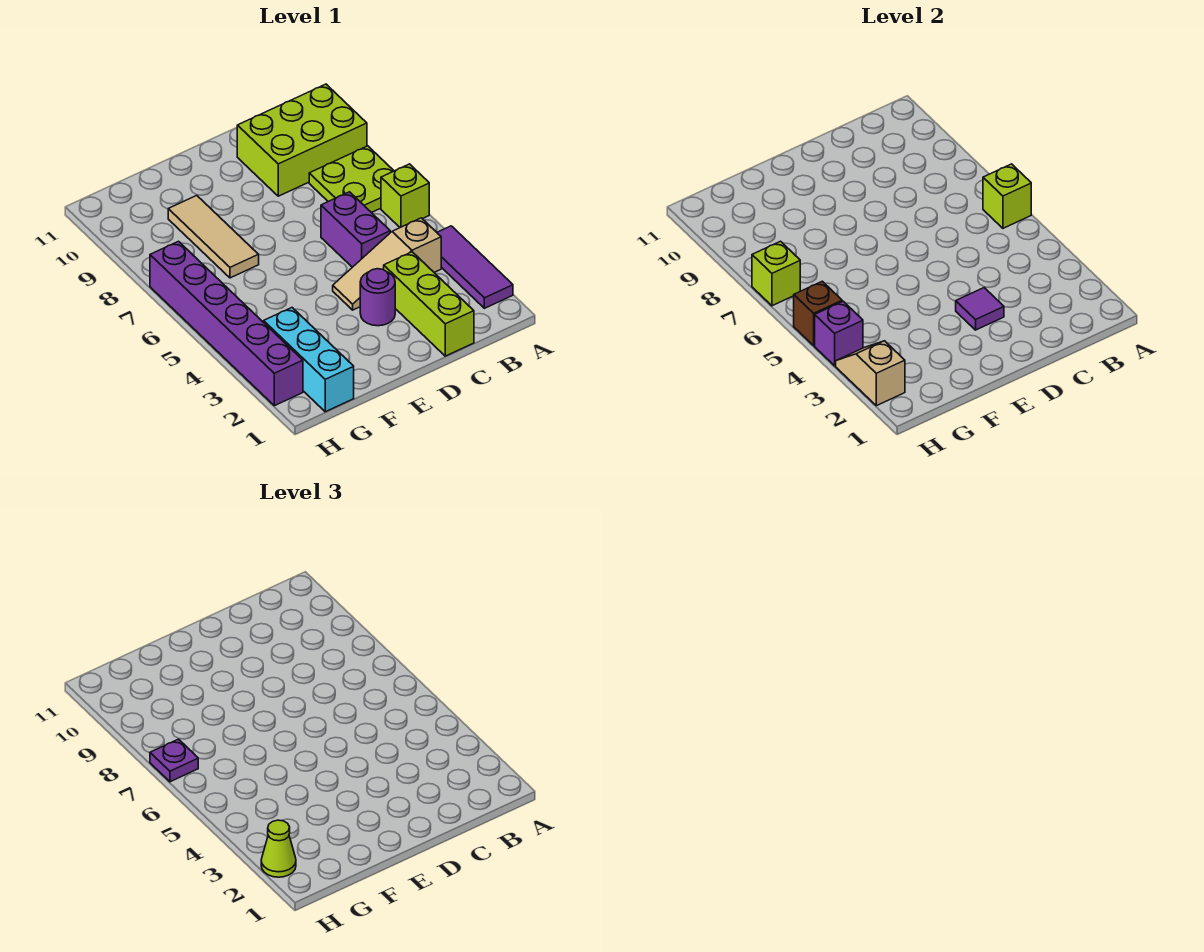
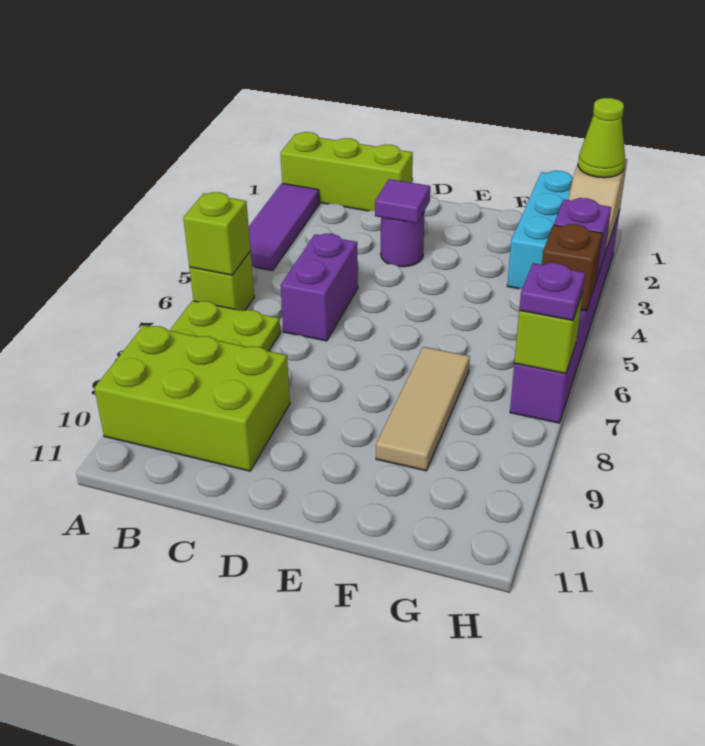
tan 1x3 slope [333,218,441,310] -> none
lime 1x3 brick [384,252,474,356] -> lime 1x3 brick turned to [281,132,413,211]

